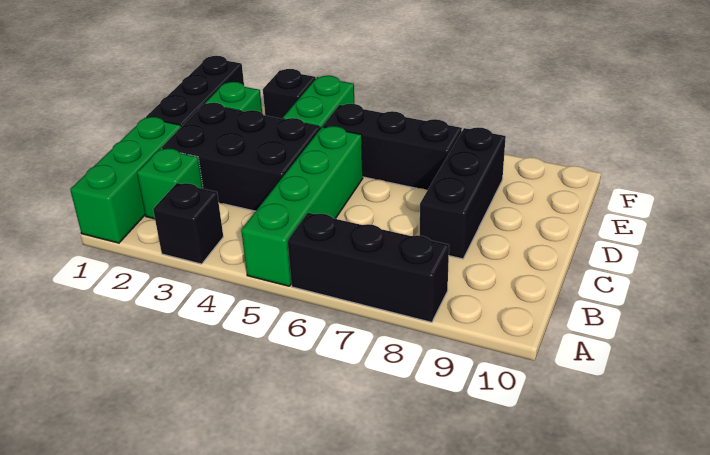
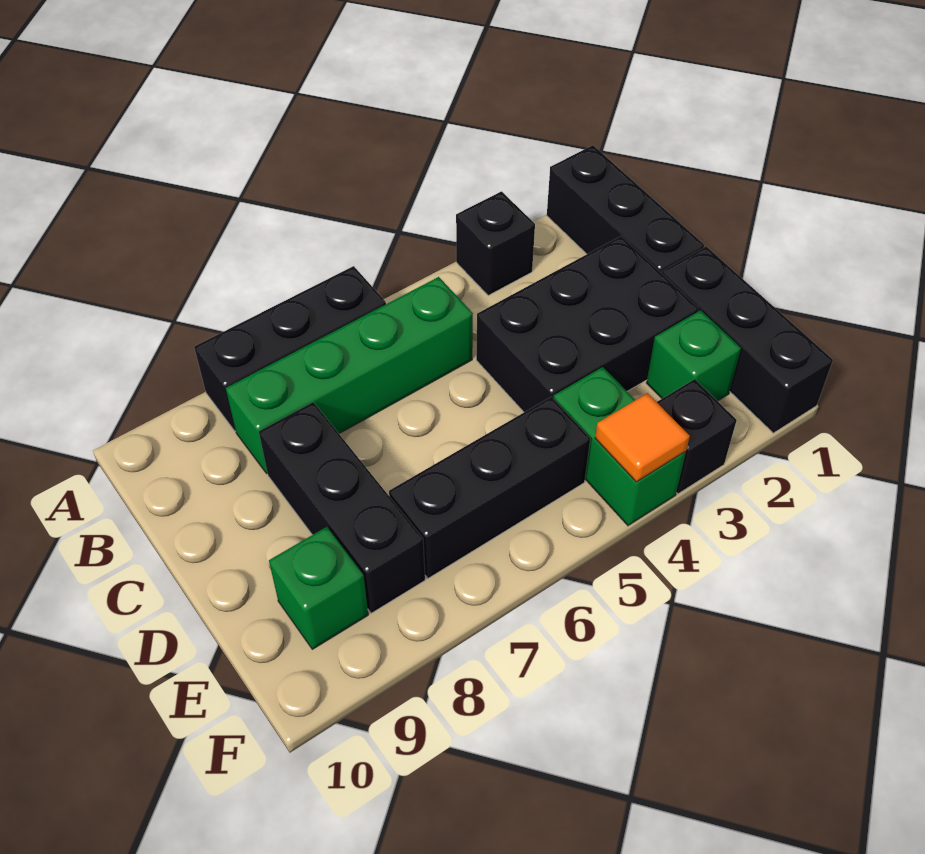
green 1x3 brick [70,117,181,243] -> black 1x3 brick [547,145,704,274]
green 1x4 brick [241,126,363,286] -> green 1x4 brick turned to [226,277,473,474]
green 1x1 brick [137,149,203,219] -> green 1x1 brick moved to [269,527,368,649]
none -> orange 1x1 tile [595,393,690,482]

